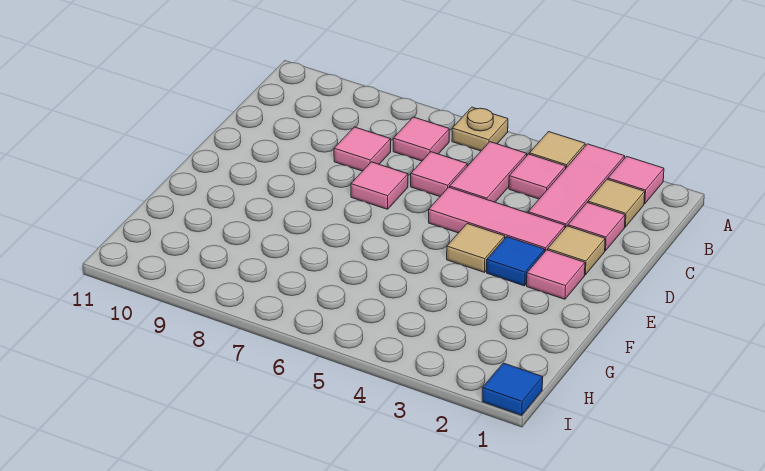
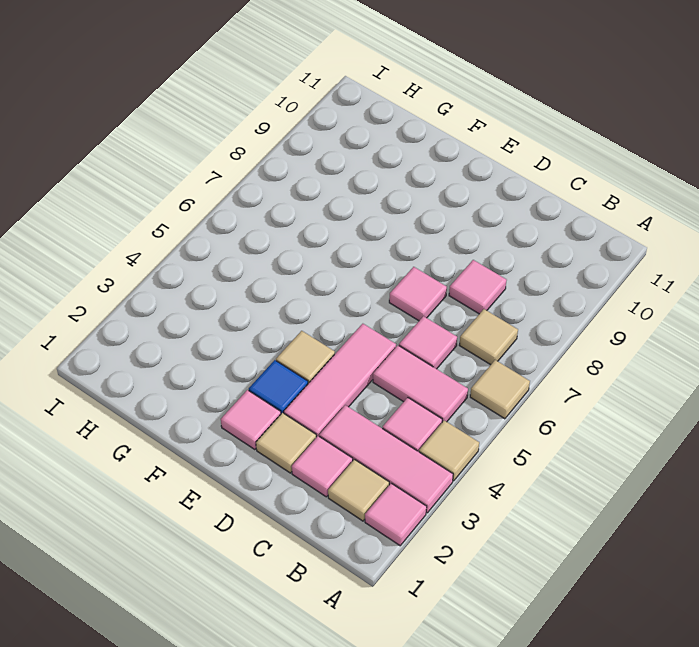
tan 1x1 plate [452,107,508,151] -> tan 1x1 tile [470,360,530,419]
pink 1x1 tile [393,117,449,161] -> tan 1x1 tile [459,309,518,365]
blue 1x1 tile [482,363,543,415] -> none

